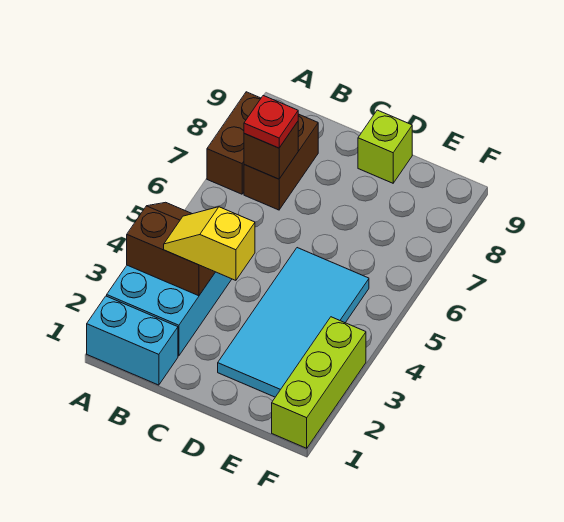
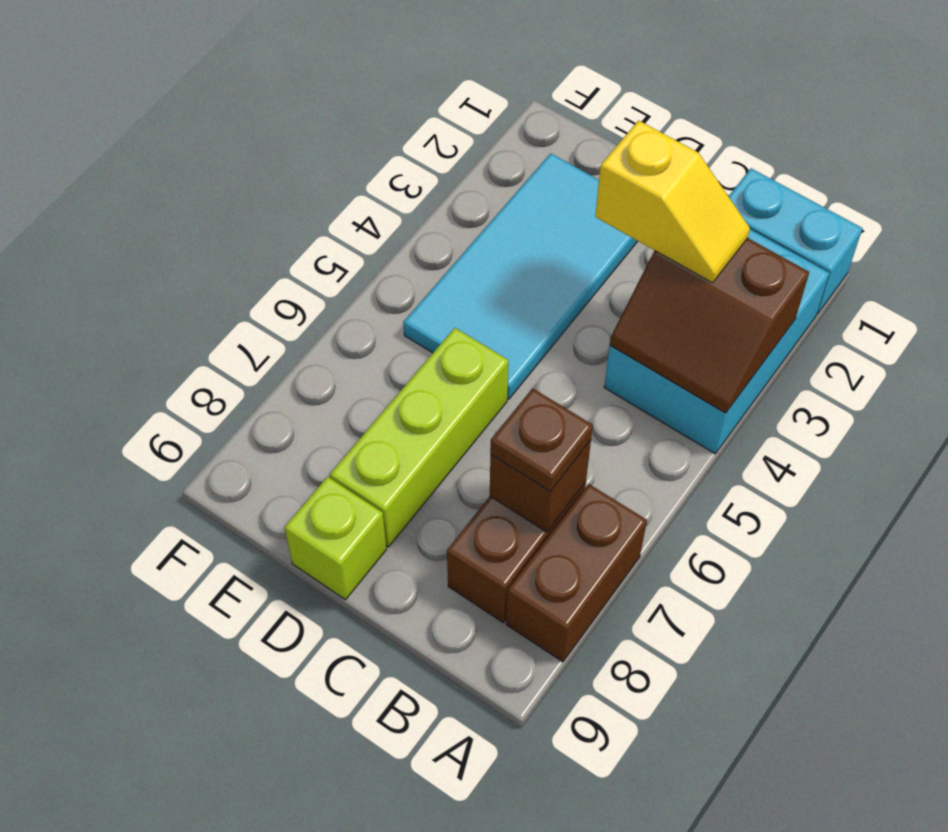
red 1x1 plate [244,95,298,148] -> brown 1x1 plate [490,388,593,492]
lime 1x3 brick [272,317,366,448] -> lime 1x3 brick moved to [330,328,508,547]

